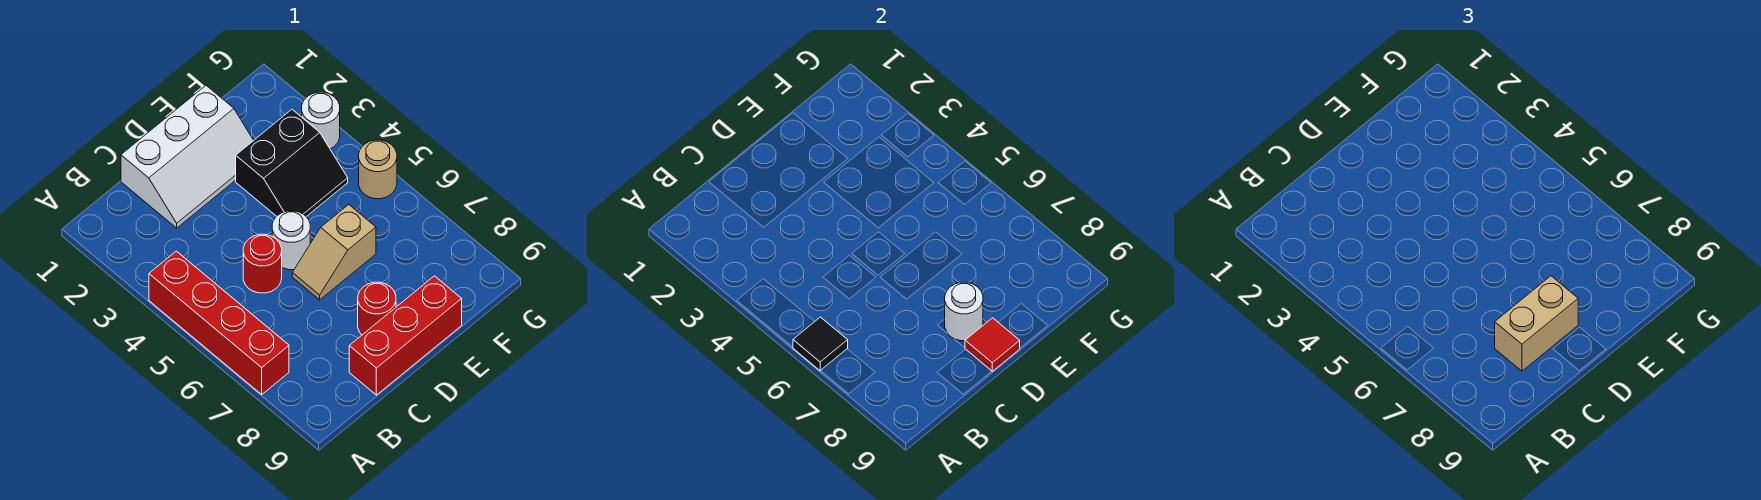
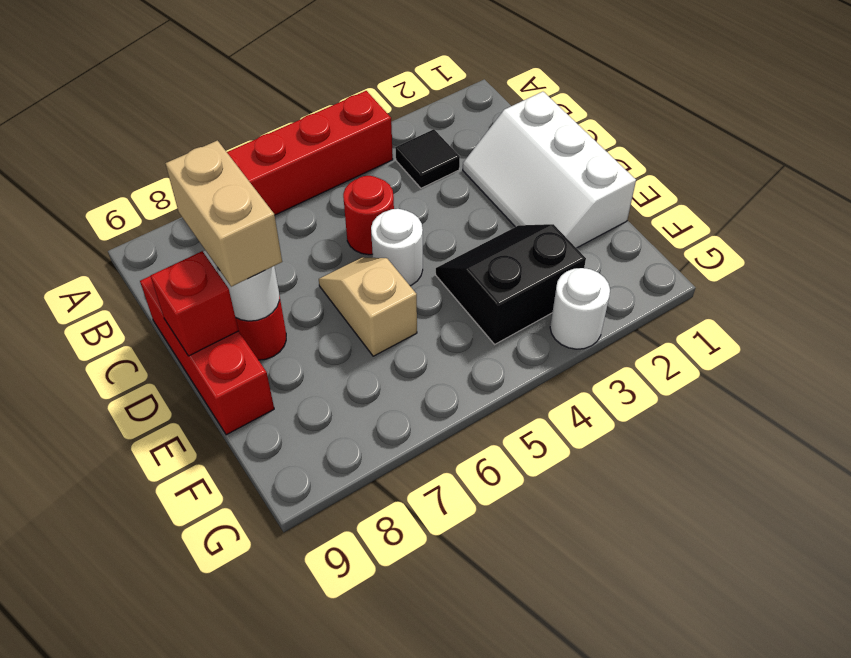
black 1x1 tile [793,317,848,371] -> black 1x1 tile moved to [395,129,460,188]
red 1x1 tile [965,318,1020,371] -> red 1x1 brick [151,251,238,356]
black 2x2 slope [236,110,348,217] -> black 2x2 slope turned to [436,224,586,344]
tan 1x1 round brick [359,140,397,199] -> none

